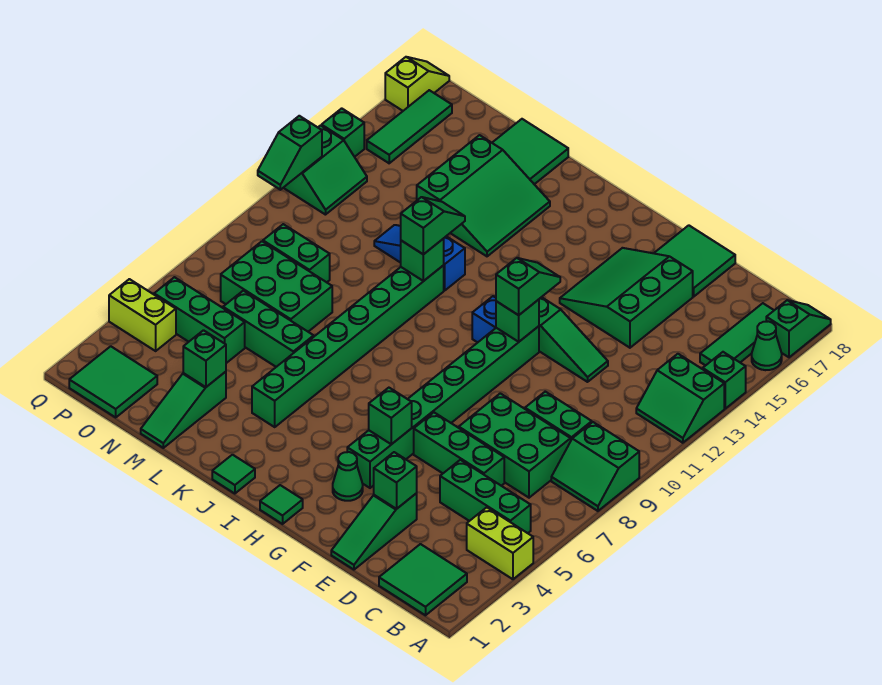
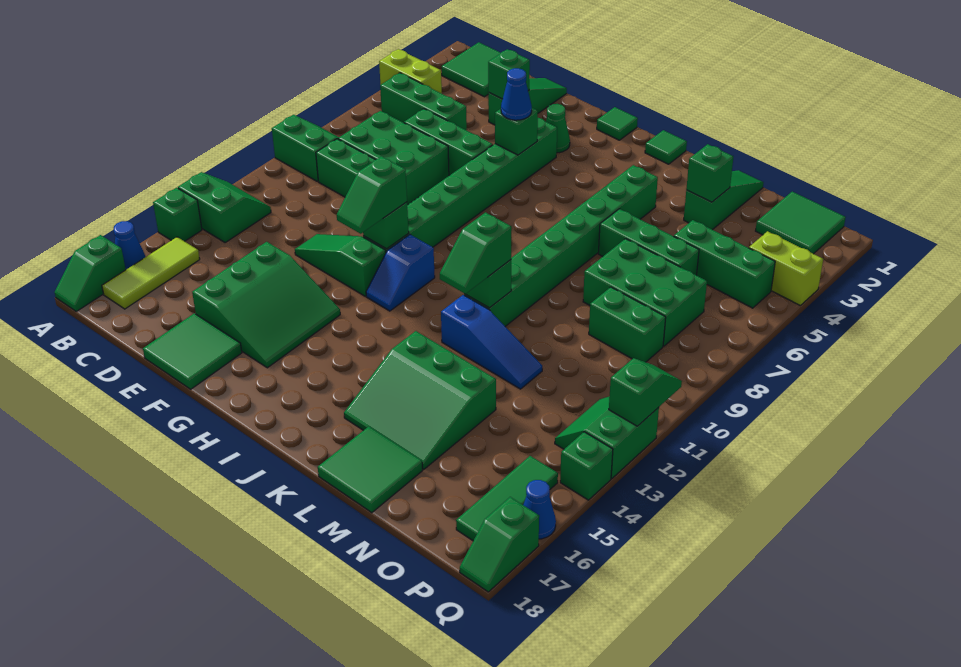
green 1x1 cone [752,321,782,370] -> blue 1x1 cone [114,221,145,269]
green 1x3 tile [700,303,774,366] -> lime 1x3 tile [102,237,200,309]
none -> blue 1x1 cone [501,68,532,120]
green 3x3 slope [417,135,550,256] -> green 3x3 slope turned to [344,331,496,469]
none -> blue 1x1 cone [524,480,556,539]
lime 1x2 slope [385,57,449,111] -> green 1x2 slope [460,497,539,592]

